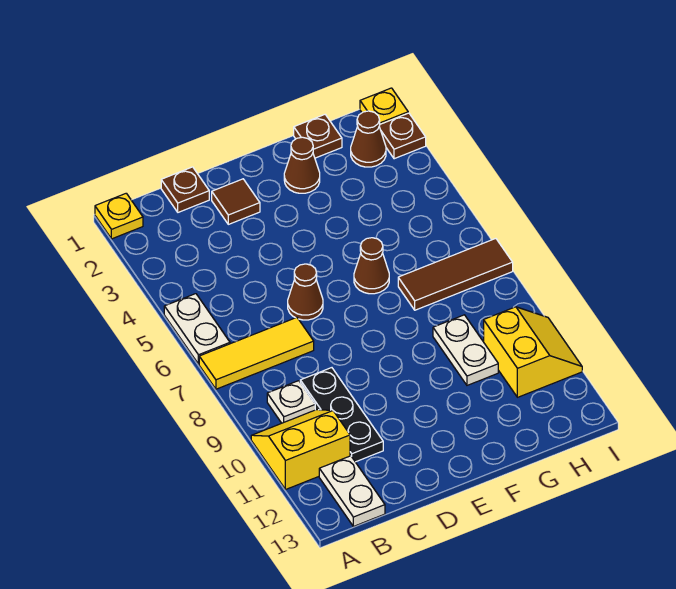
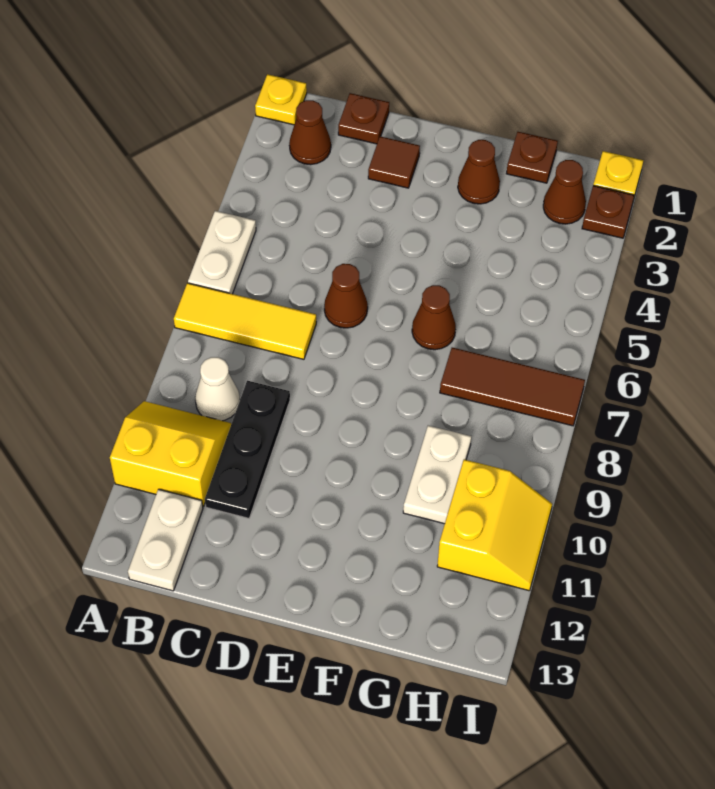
none -> brown 1x1 cone [289,100,331,165]
white 1x1 plate [267,381,315,423] -> white 1x1 cone [195,357,240,421]

